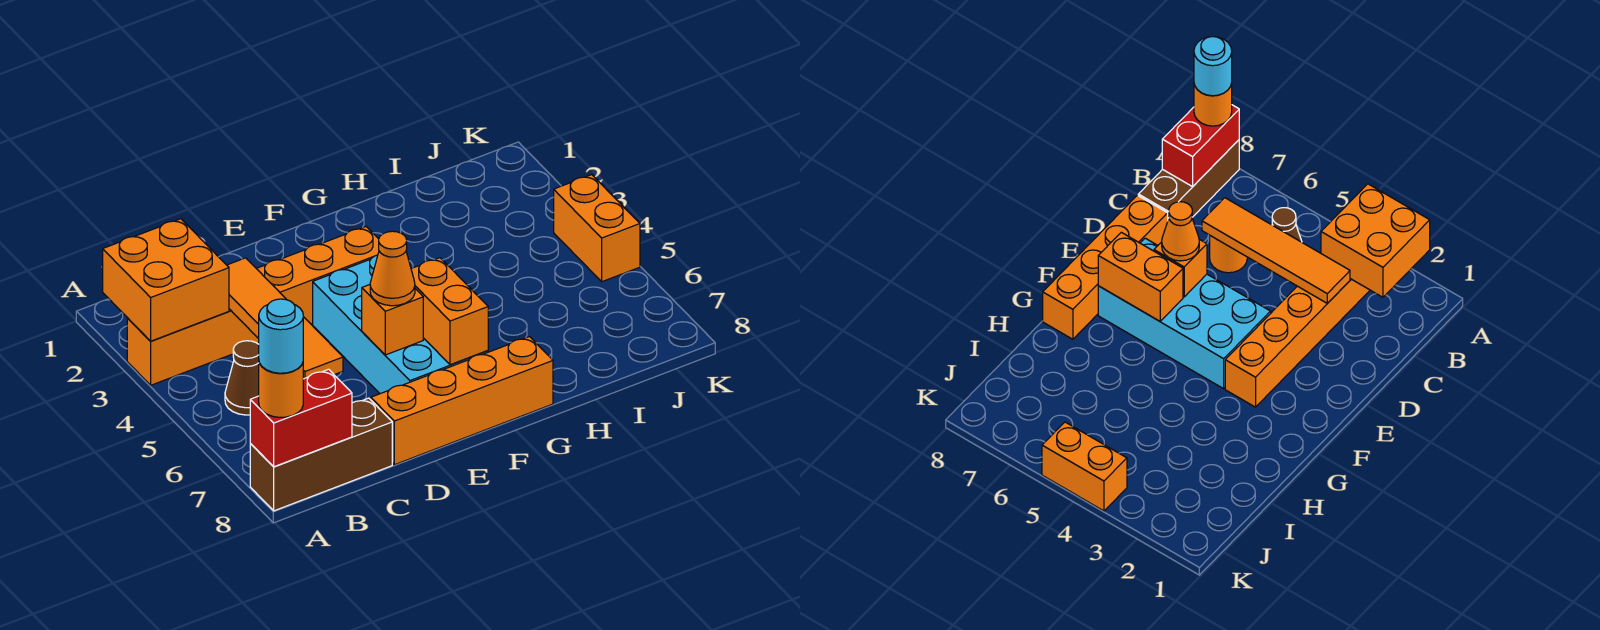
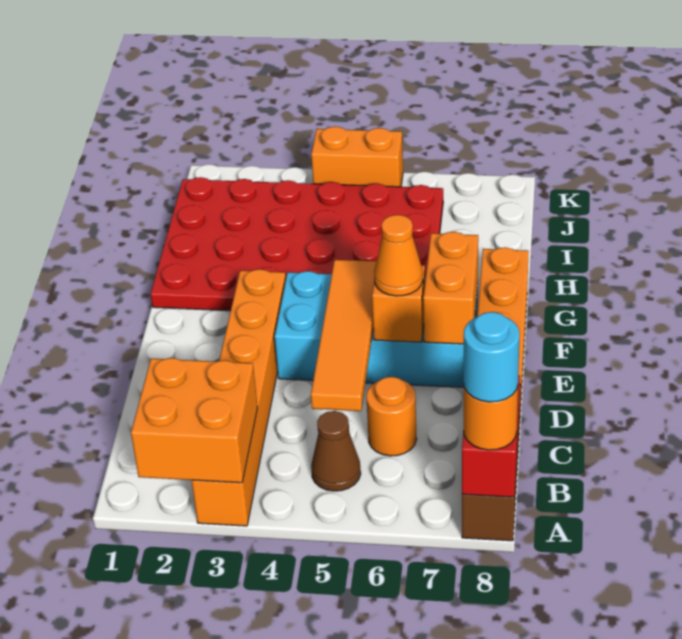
orange 1x4 tile [227,258,343,379] -> orange 1x4 tile turned to [311,260,376,411]
orange 1x2 brick [411,258,488,365] -> orange 1x2 brick turned to [423,232,478,344]
none -> red 4x6 plate [151,177,443,311]

